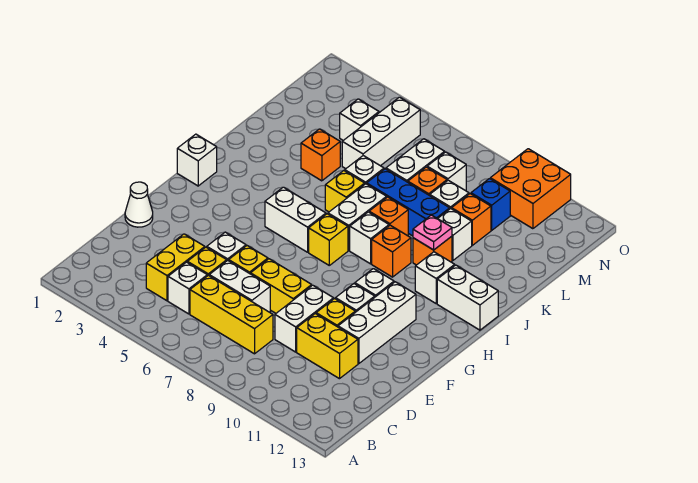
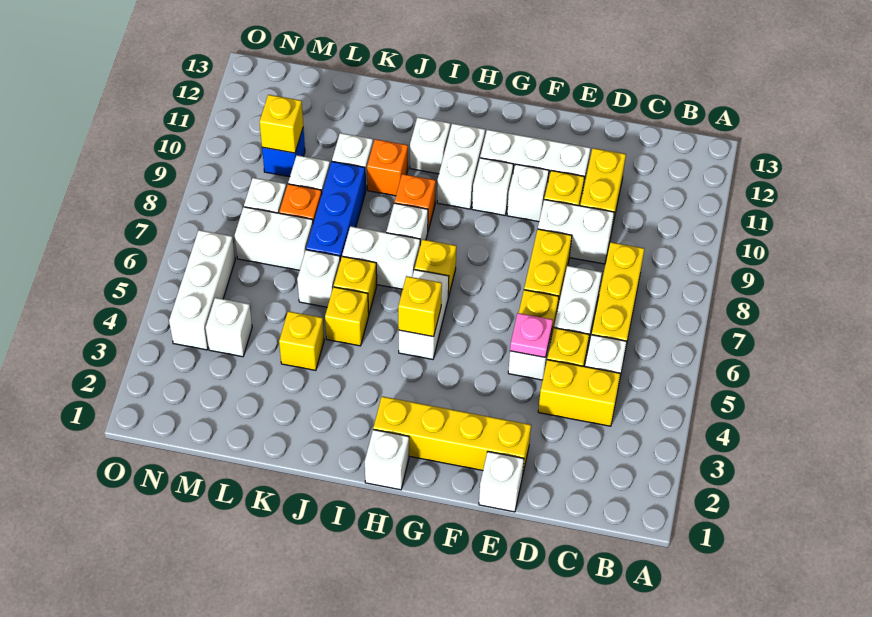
white 1x1 cone [125,182,153,227] -> white 1x1 brick [479,452,524,512]
none -> yellow 1x4 brick [373,396,531,477]
none -> yellow 1x1 brick [398,276,442,337]
white 1x2 brick [437,265,498,330] -> white 1x2 brick moved to [437,123,485,209]
none -> yellow 1x1 brick [325,287,369,346]
orange 1x1 brick [369,197,408,236] -> none
pink 1x1 plate [413,215,452,250] -> pink 1x1 plate moved to [510,313,553,357]
orange 1x1 brick [301,129,340,181] -> yellow 1x1 brick [279,311,324,370]
white 1x3 brick [342,97,420,169] -> white 1x3 brick turned to [169,230,235,350]
orange 1x1 brick [452,194,491,245] -> none
none -> yellow 1x1 brick [260,95,303,153]
orange 2x2 brick [490,149,571,229] -> none

